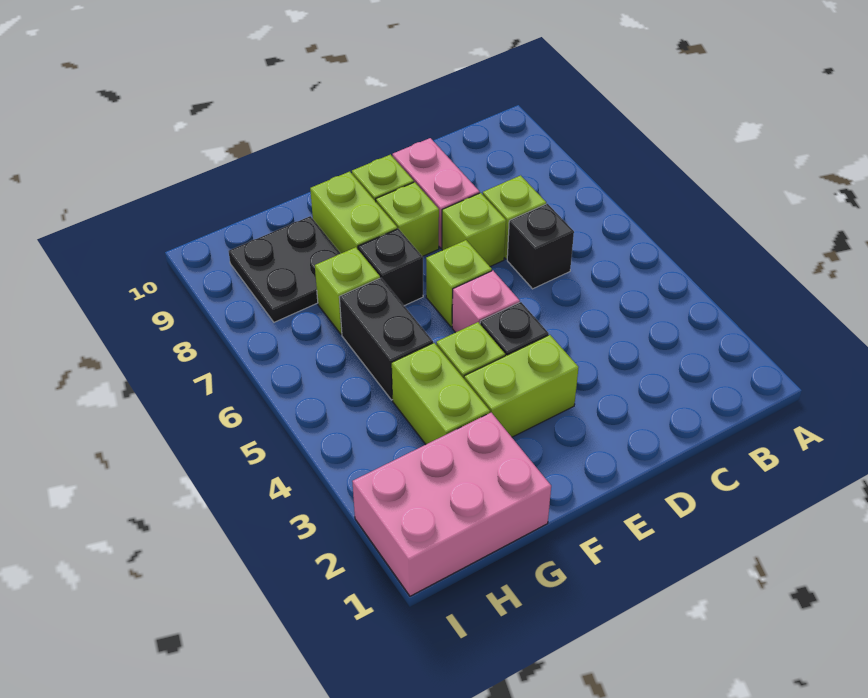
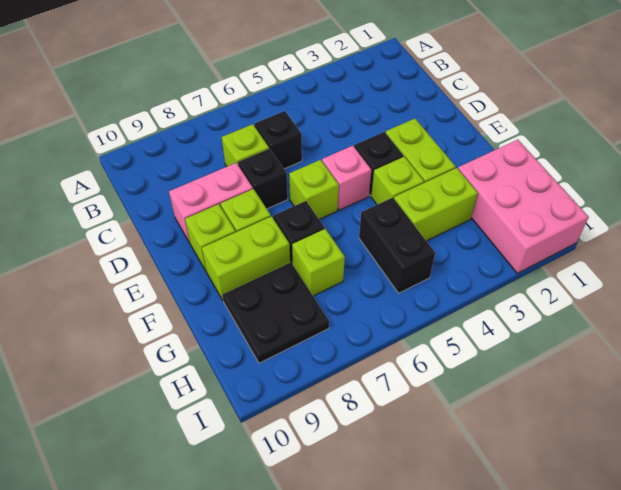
lime 1x1 brick [442,193,506,266] -> black 1x1 brick [238,149,288,209]
black 1x2 brick [339,278,433,400] -> black 1x2 brick turned to [359,198,435,293]

